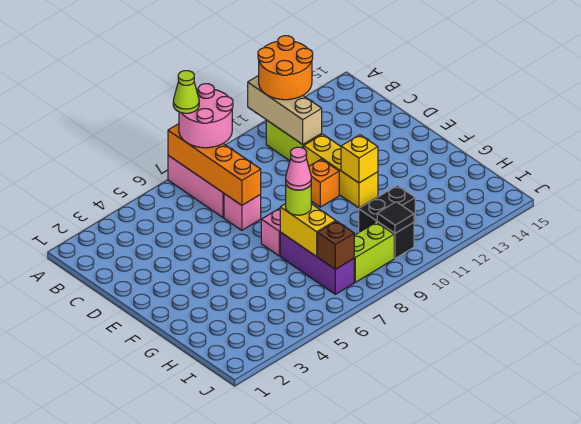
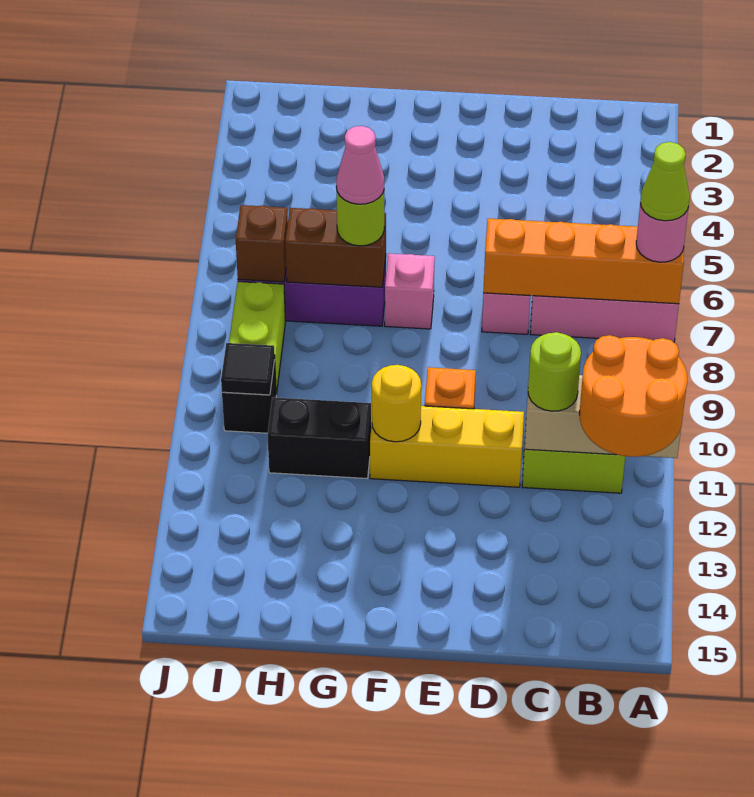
pink 2x2 round brick [179,84,233,148] -> pink 1x1 round brick [636,204,688,262]
none -> lime 1x1 round brick [528,332,581,411]
yellow 1x1 brick [341,135,378,183] -> yellow 1x1 round brick [372,365,421,442]
yellow 1x2 brick [280,204,336,257] -> brown 1x2 brick [285,208,386,287]
black 1x2 brick [359,185,415,232] -> black 1x2 brick turned to [267,397,371,478]

